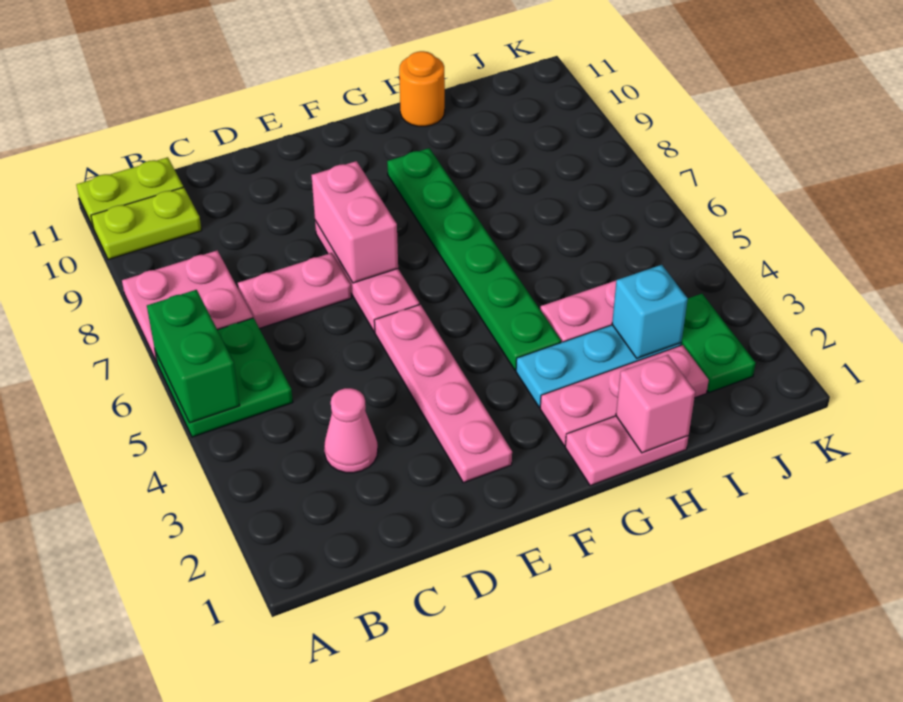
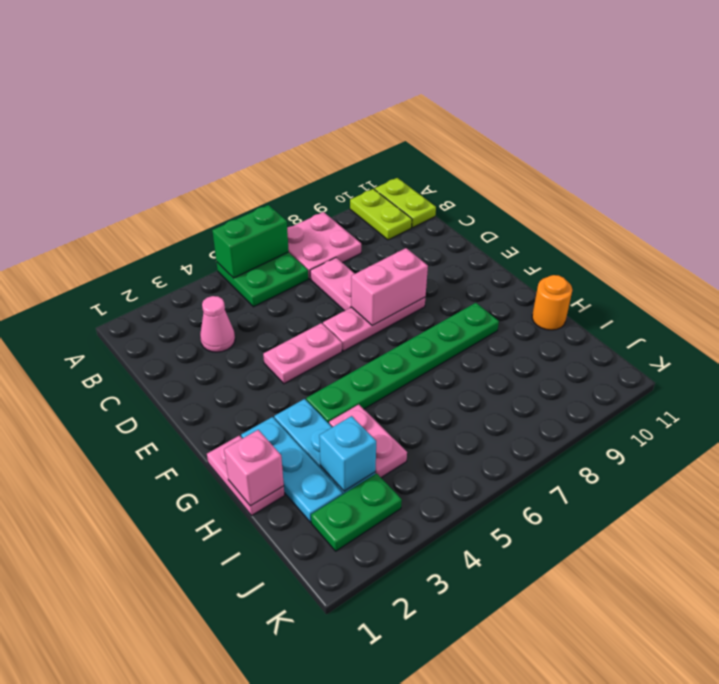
pink 1x4 plate [374,305,512,483] -> pink 1x2 plate [263,323,342,384]
pink 1x3 plate [540,345,709,446] -> cyan 1x3 plate [241,417,342,522]

